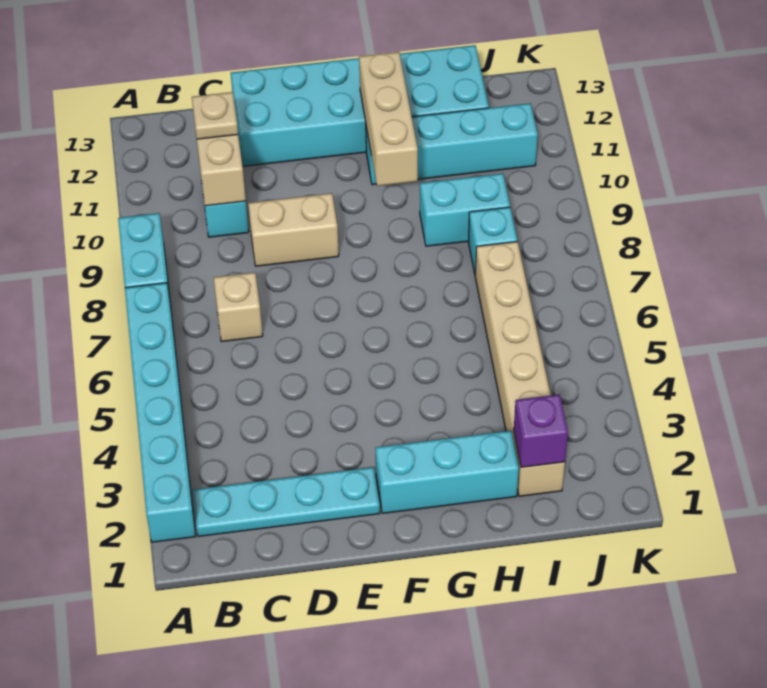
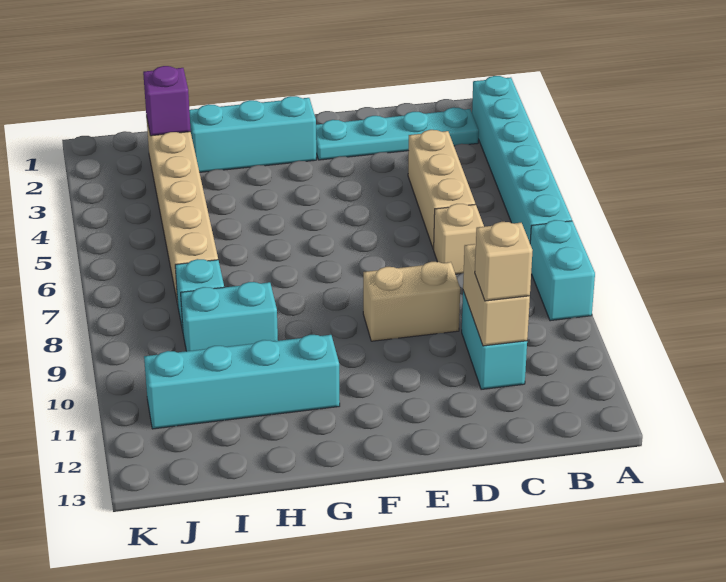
tan 1x1 plate [192,92,238,139] -> tan 1x1 brick [475,222,533,301]
cyan 2x6 brick [231,45,489,166] -> none
tan 1x3 brick [359,52,418,186] -> tan 1x3 brick moved to [408,130,475,249]

